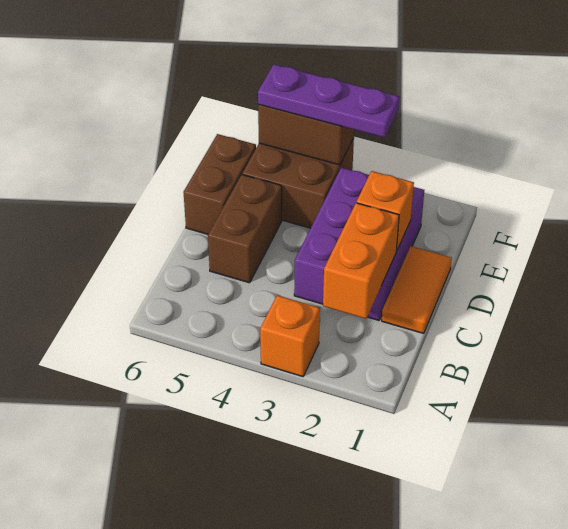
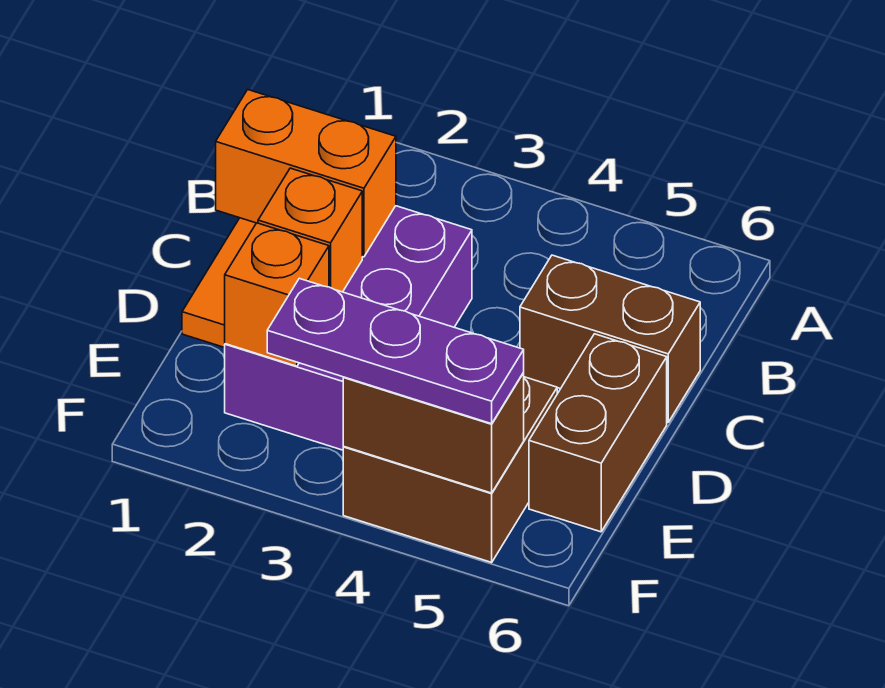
orange 1x1 brick [260,295,320,377] -> orange 1x1 brick moved to [225,223,329,366]
orange 1x2 brick [323,203,399,319] -> orange 1x2 brick turned to [216,90,396,257]
brown 1x2 brick [208,175,282,283] -> brown 1x2 brick turned to [520,255,700,422]

